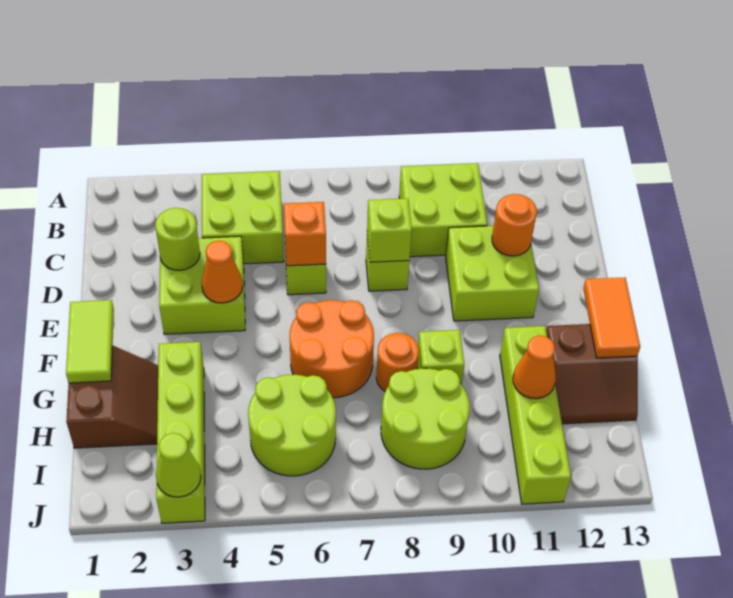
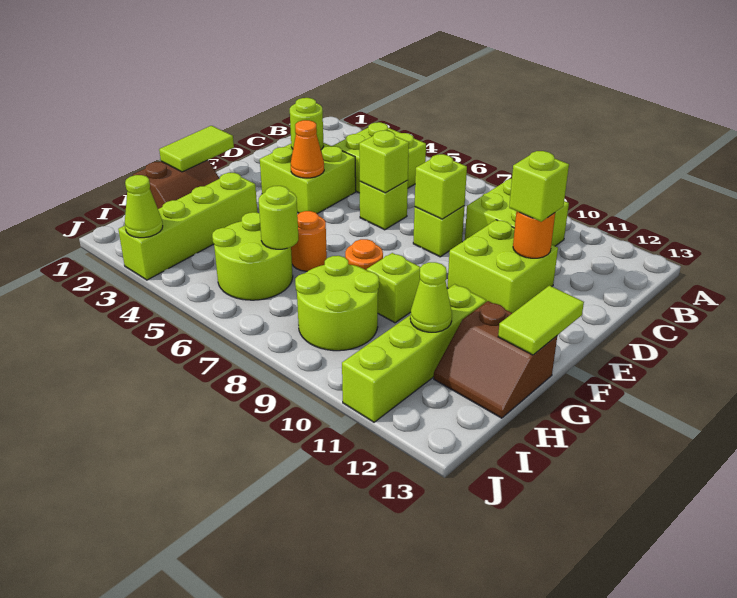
orange 1x1 brick [284,202,326,266] -> lime 1x1 brick [359,130,409,193]
none -> lime 1x1 brick [509,151,569,222]
orange 2x2 round brick [290,300,374,398] -> orange 1x1 round brick [291,211,327,271]
orange 1x2 tile [583,278,640,358] -> lime 1x2 tile [498,285,584,355]
none -> lime 1x1 round brick [259,186,298,249]
orange 1x1 cone [513,336,556,399] -> lime 1x1 cone [410,262,452,332]

